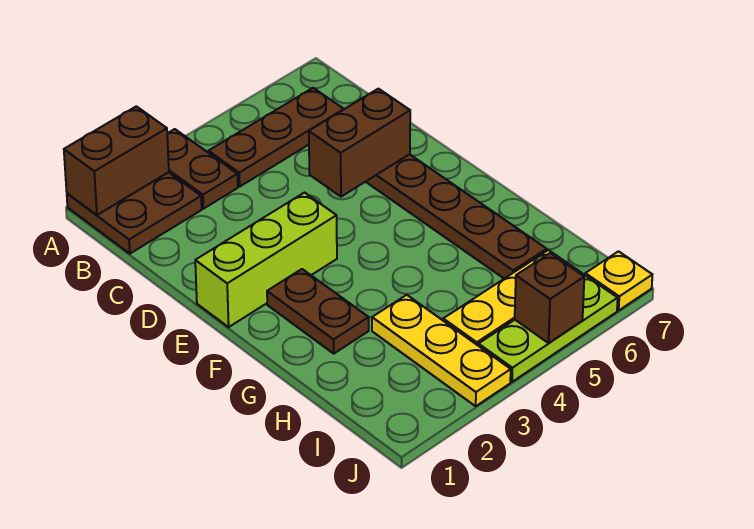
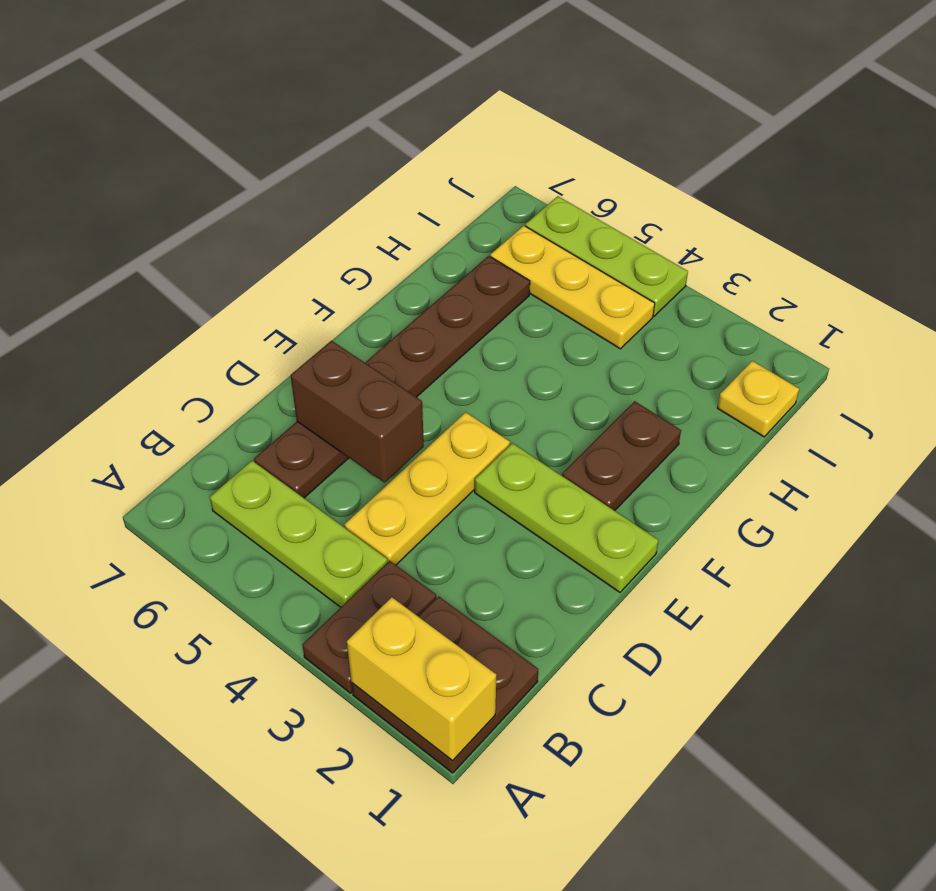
brown 1x2 brick [64,106,169,215] -> yellow 1x2 brick [347,597,496,760]
brown 1x3 plate [208,88,344,187] -> lime 1x3 plate [210,461,388,607]
lime 1x3 brick [195,193,337,327] -> lime 1x3 plate [475,443,659,592]
yellow 1x3 plate [372,295,511,406] -> yellow 1x3 plate moved to [345,412,510,565]
brown 1x1 brick [515,253,584,343] -> none
yellow 1x1 plate [585,251,652,310] -> yellow 1x1 plate moved to [717,361,799,437]

